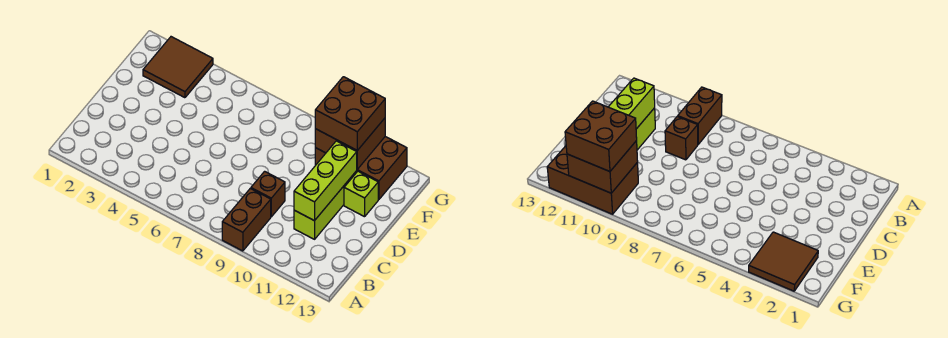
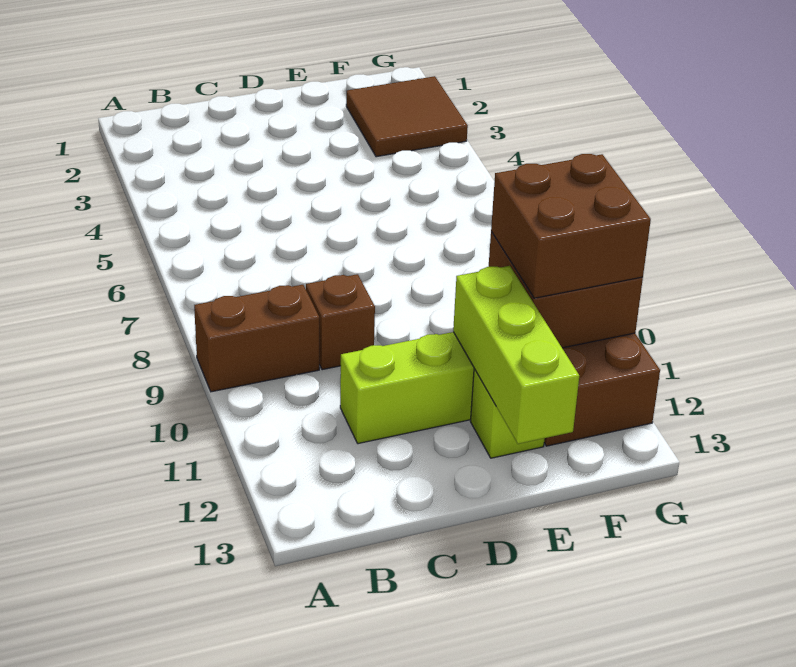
lime 1x3 brick [294,141,357,221] -> lime 1x3 brick turned to [453,266,579,444]

